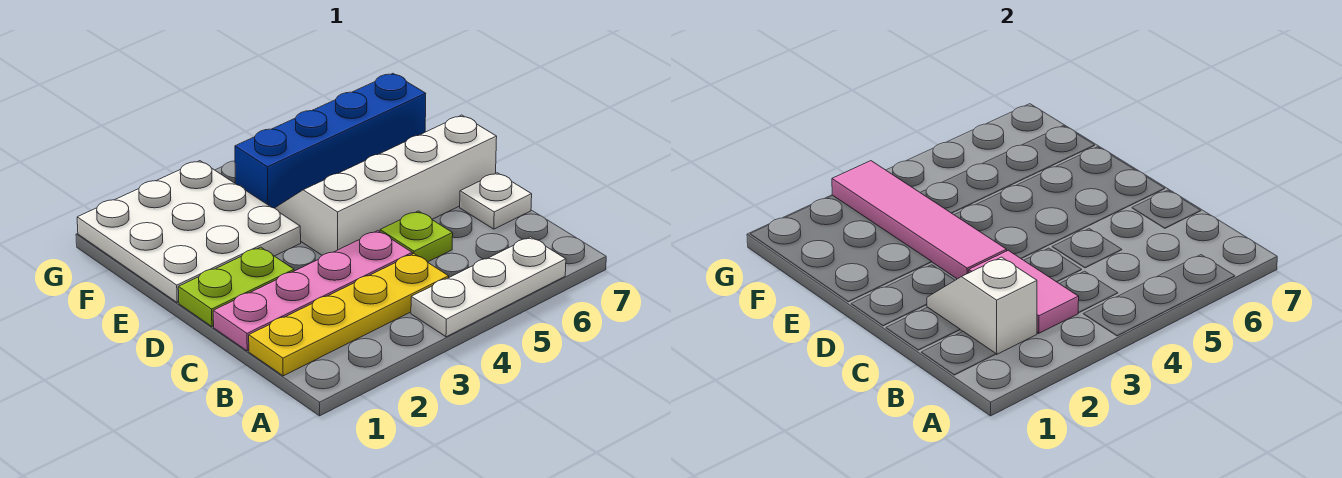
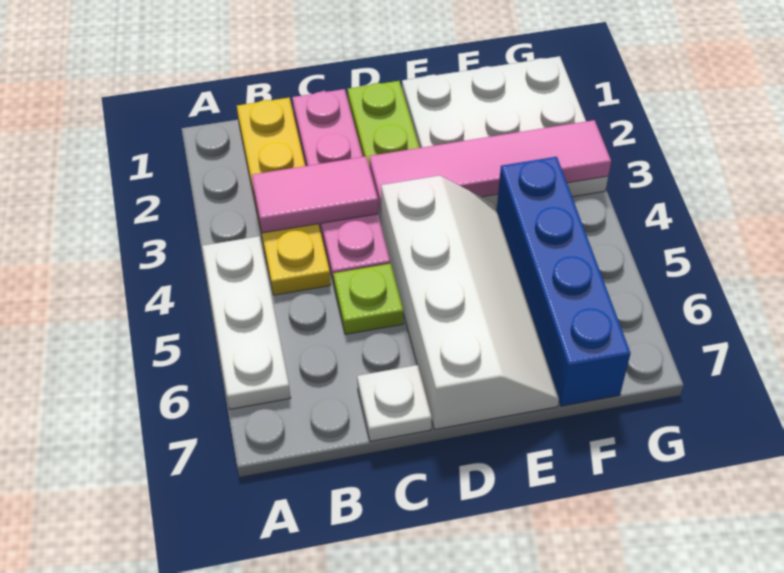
white 1x2 slope [927,257,1037,354] -> none

